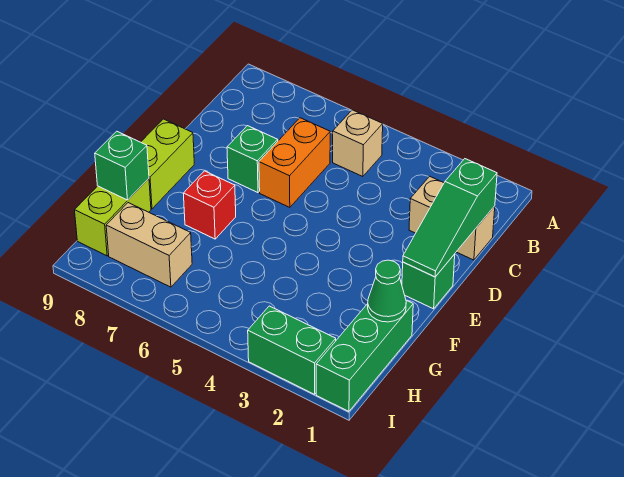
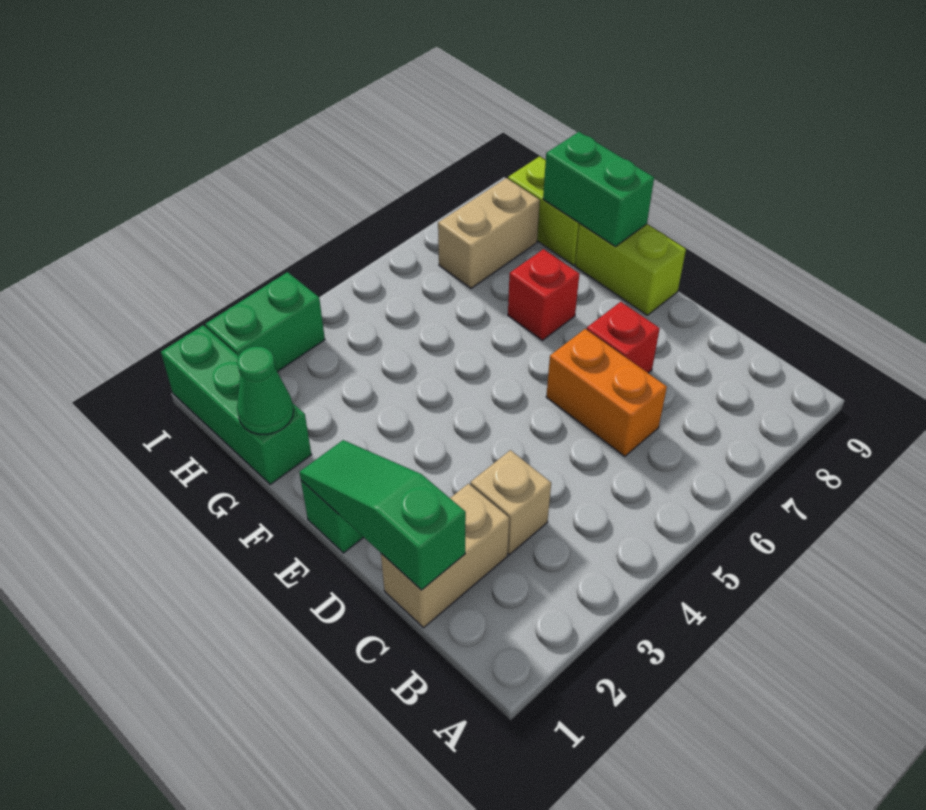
tan 1x1 brick [333,110,383,177] -> tan 1x1 brick moved to [470,450,551,555]
green 1x1 brick [227,126,278,193] -> red 1x1 brick [587,302,660,373]
green 1x1 brick [95,131,149,200] -> green 1x2 brick [543,132,654,247]

